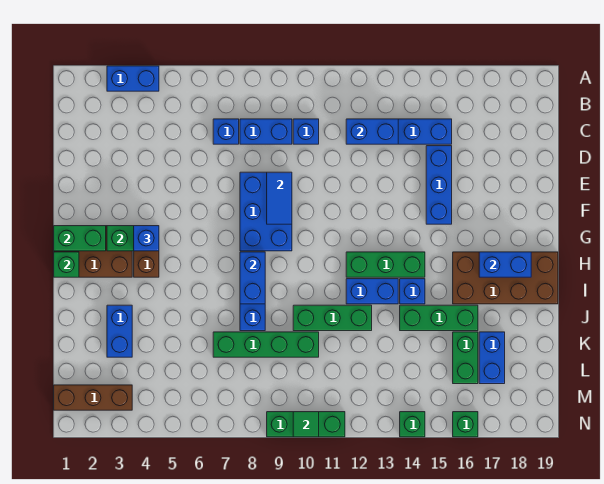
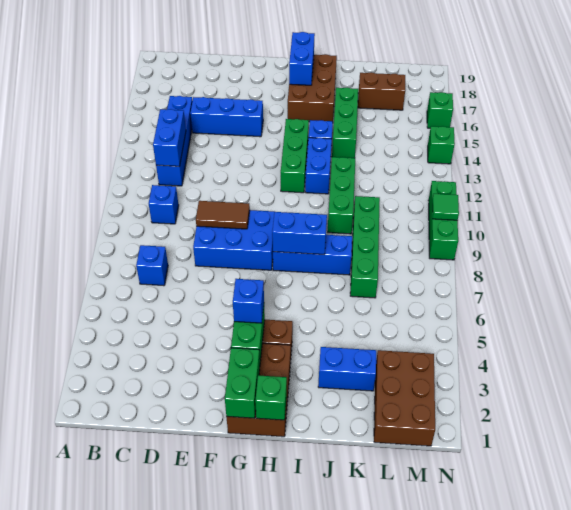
blue 1x2 brick [107,66,159,91] -> none
blue 1x2 brick [240,119,292,144] -> none
blue 1x2 tile [267,172,292,224] -> brown 1x2 tile [196,201,250,229]
brown 2x4 brick [453,252,558,304] -> brown 2x3 brick [288,54,337,122]
green 1x2 brick [453,332,478,384] -> none
blue 1x2 brick [479,332,505,384] -> brown 1x2 brick [358,72,405,110]
brown 1x3 brick [54,385,132,410] -> brown 2x3 brick [374,350,435,446]

